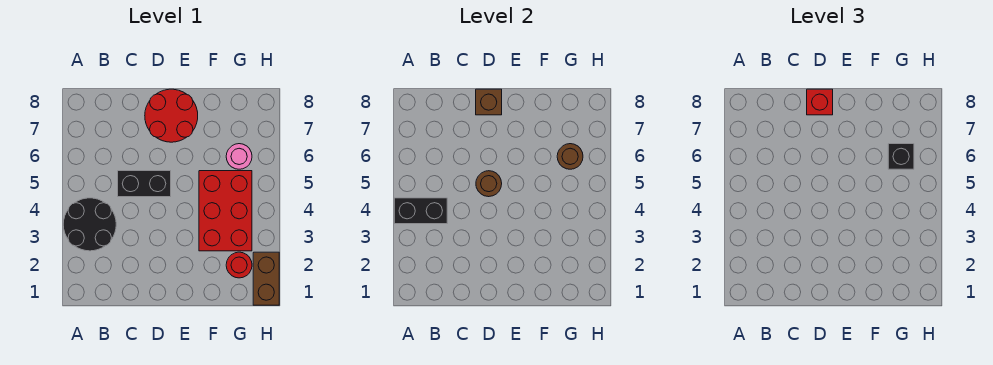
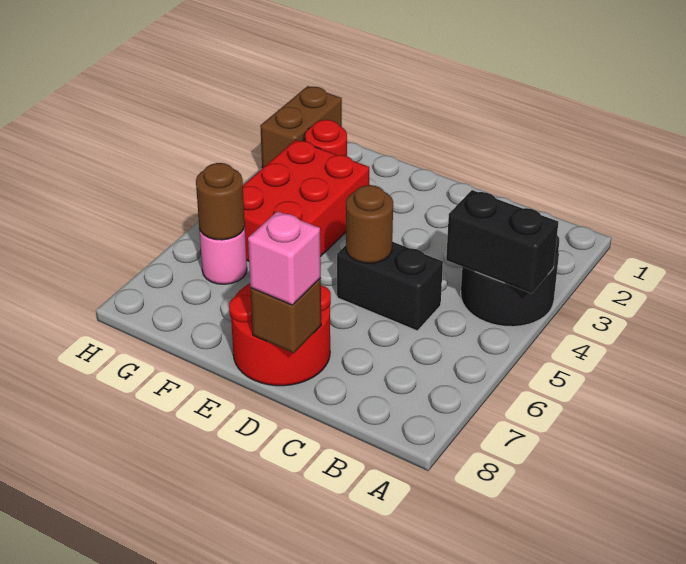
red 1x1 brick [807,89,833,115] -> pink 1x1 brick [248,211,321,305]
black 1x1 brick [888,144,914,169] -> none

